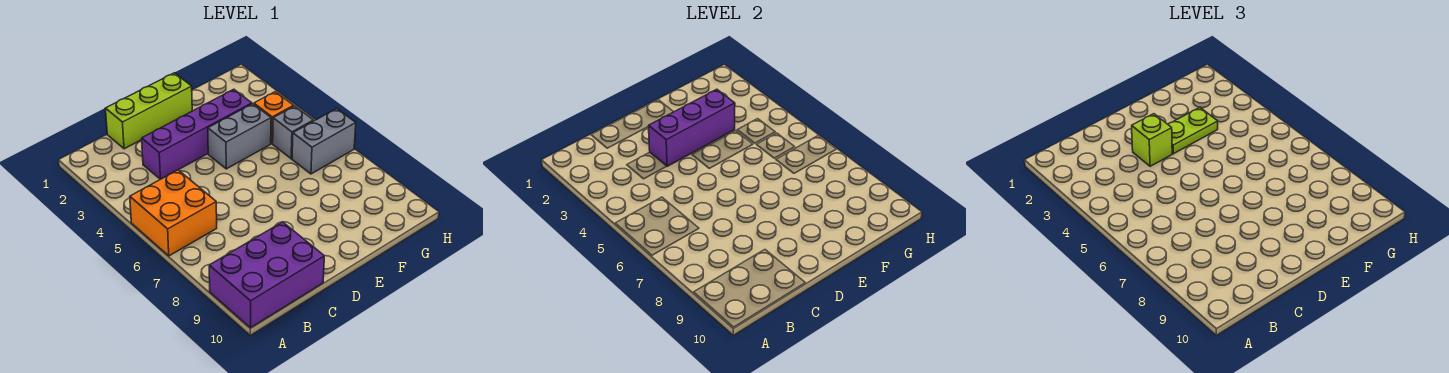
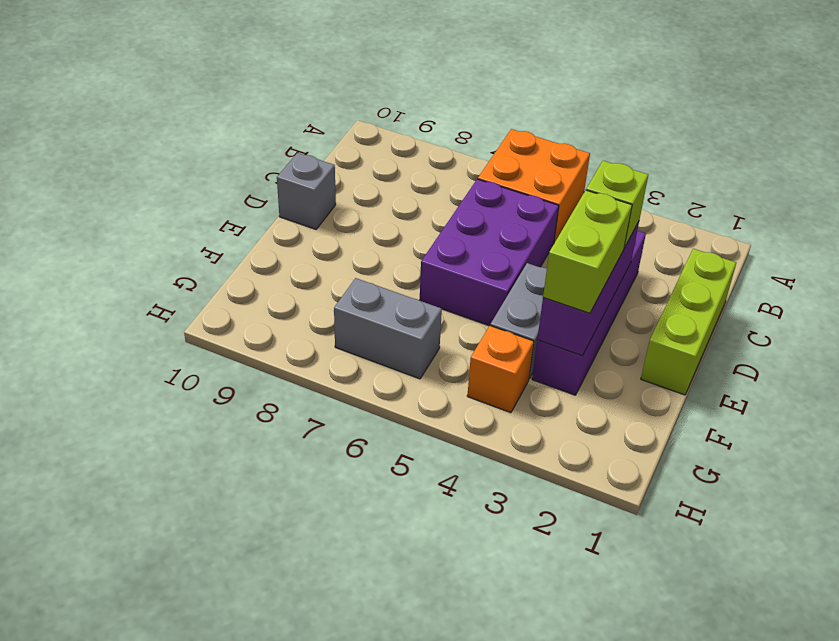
purple 2x3 brick [209,222,324,328] -> purple 2x3 brick moved to [420,179,559,326]
lime 1x2 plate [1168,107,1218,154] -> lime 1x2 brick [543,190,632,313]
grey 1x1 brick [273,106,313,159] -> grey 1x1 brick moved to [277,153,336,229]
grey 1x2 brick [292,109,356,174] -> grey 1x2 brick turned to [334,278,442,379]

